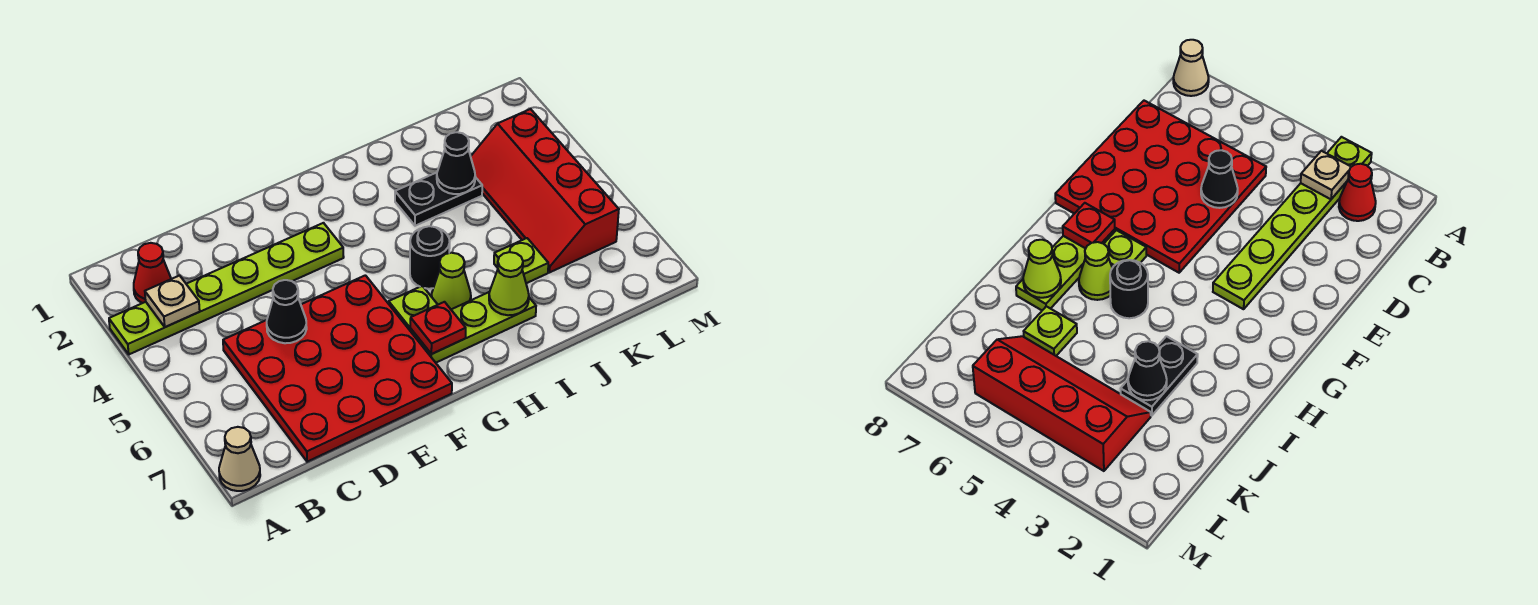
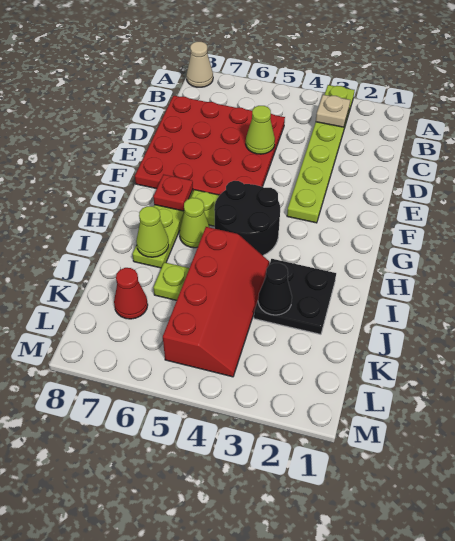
red 1x1 cone [134,243,171,303] -> red 1x1 cone moved to [114,268,148,319]
black 1x1 cone [267,280,307,343] -> lime 1x1 cone [246,106,275,154]
black 1x1 round brick [410,226,450,289] -> black 2x2 round brick [214,181,280,255]
black 1x2 plate [395,173,482,226] -> black 2x2 plate [254,259,336,334]
red 2x4 slope [471,109,619,272] -> red 2x4 slope turned to [163,227,269,377]

